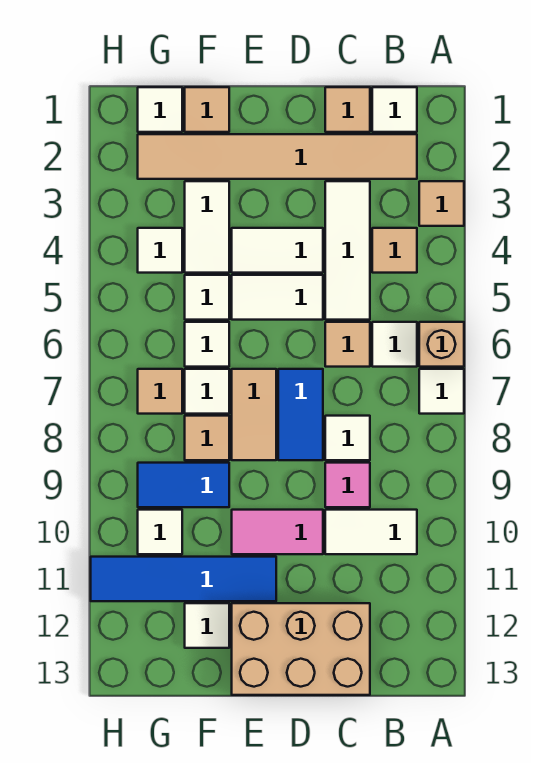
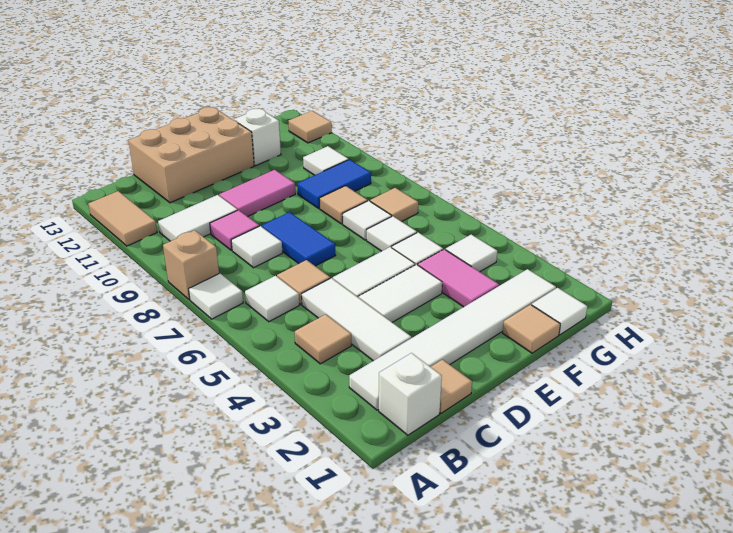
tan 1x1 tile [419,181,464,226] -> tan 1x1 tile moved to [289,111,332,143]
tan 1x1 brick [419,322,464,367] -> tan 1x1 brick moved to [163,230,219,300]
white 1x1 tile [372,87,417,132] -> white 1x1 brick [379,353,442,435]
tan 1x6 tile [138,134,417,179] -> white 1x6 tile [349,269,556,410]
tan 1x2 tile [232,369,276,460] -> tan 1x2 tile moved to [88,191,157,246]
blue 1x4 tile [91,557,276,601] -> none
white 1x2 tile [185,181,229,273] -> pink 1x2 tile [418,249,499,307]
white 1x1 tile [185,603,229,648] -> white 1x1 brick [234,109,281,166]

